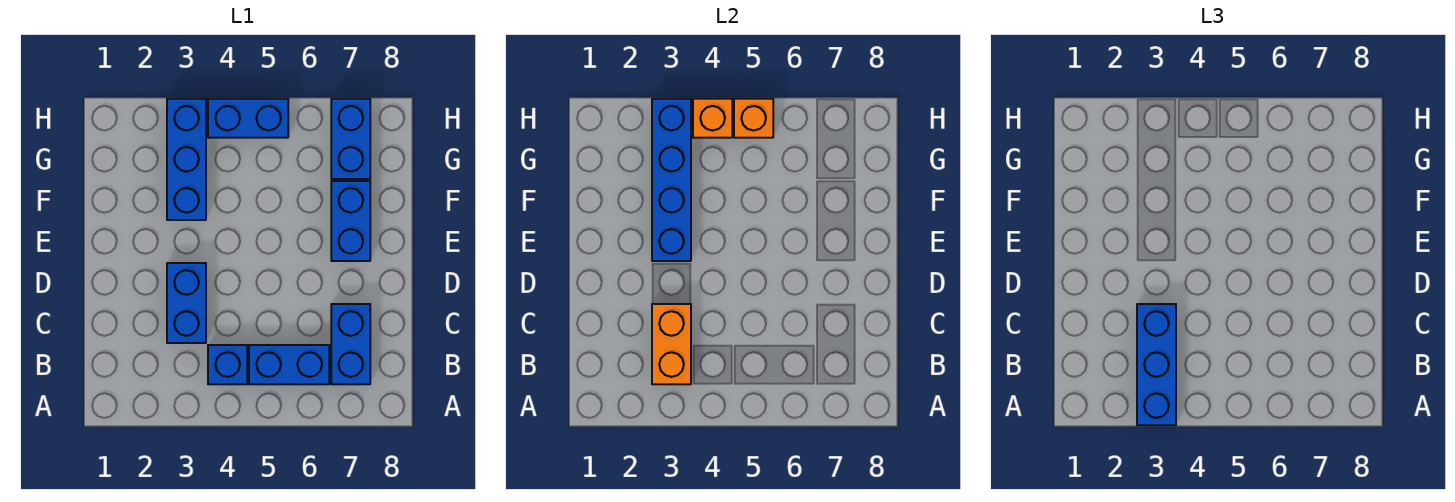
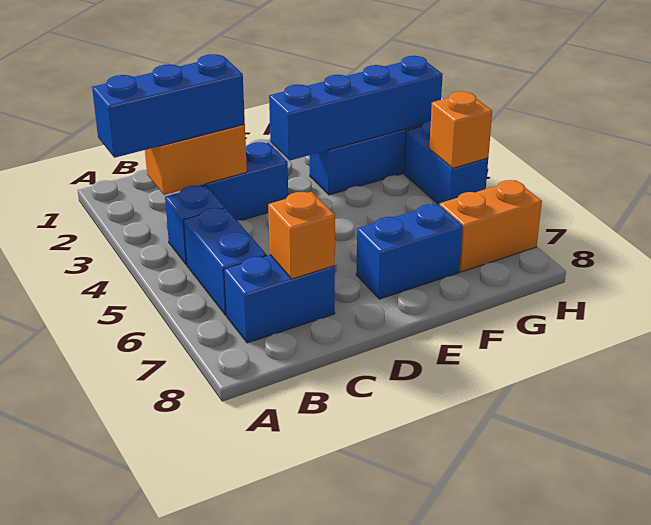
blue 1x2 brick [331,99,370,179] -> orange 1x2 brick [440,180,542,272]
orange 1x1 brick [693,99,732,138] -> orange 1x1 brick moved to [268,192,335,279]

